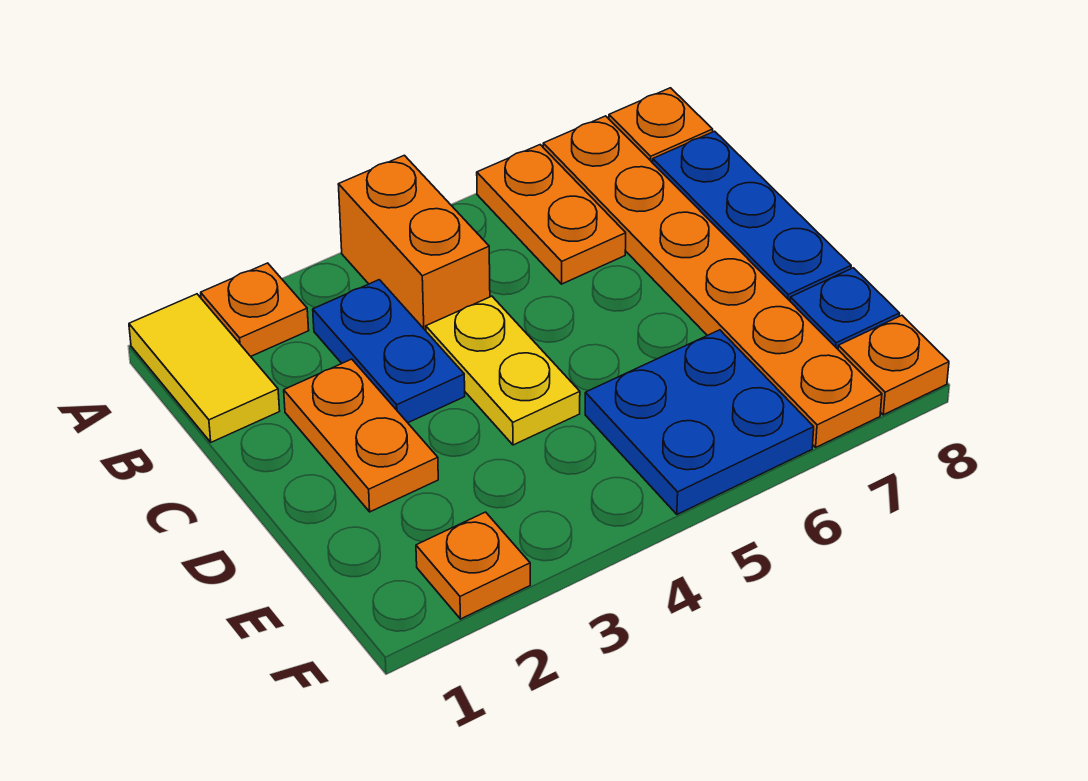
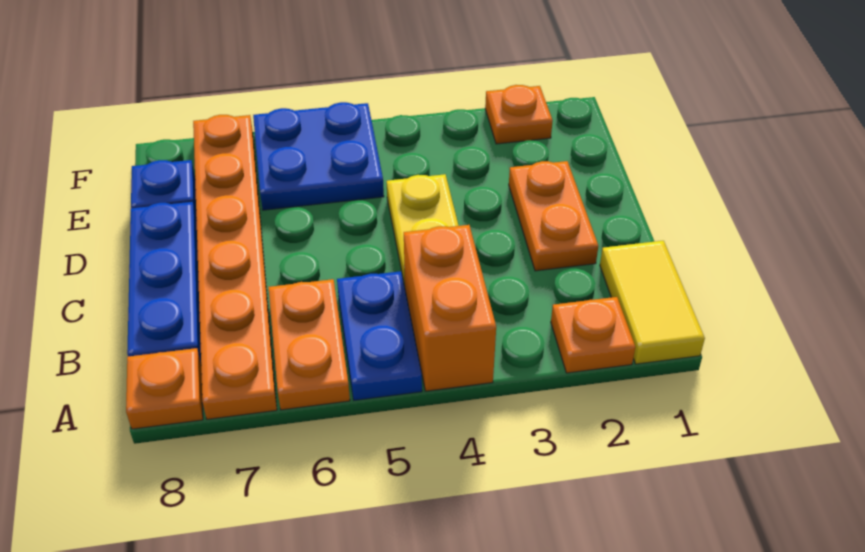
blue 1x2 plate [313,280,465,423] -> blue 1x2 plate moved to [337,271,422,400]
orange 1x1 plate [838,315,949,415] -> none

